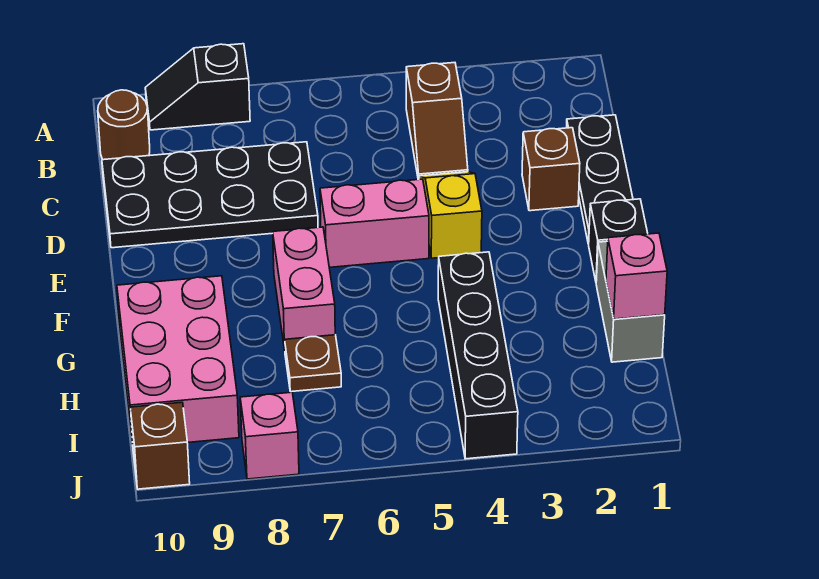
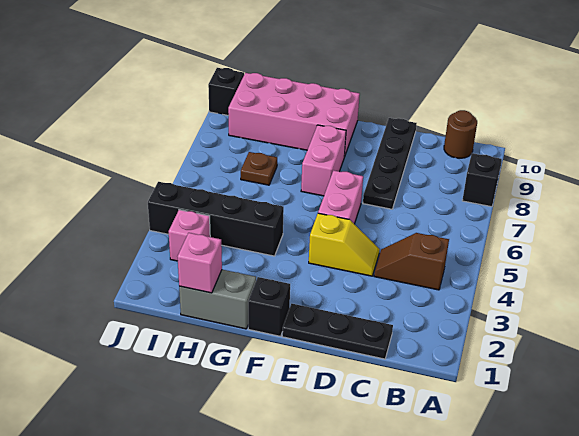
black 2x4 plate [102,142,318,248] -> black 1x4 plate [363,118,417,209]
brown 1x1 brick [522,128,580,211] -> none
pink 1x2 brick [273,227,335,350] -> pink 1x2 brick turned to [301,125,346,196]
pink 2x3 brick [117,276,239,444] -> pink 2x4 brick [228,73,360,157]
pink 1x1 brick [240,392,299,479] -> pink 1x1 brick moved to [169,210,210,261]
brown 1x1 brick [130,402,190,489] -> black 1x1 brick [208,68,244,116]

